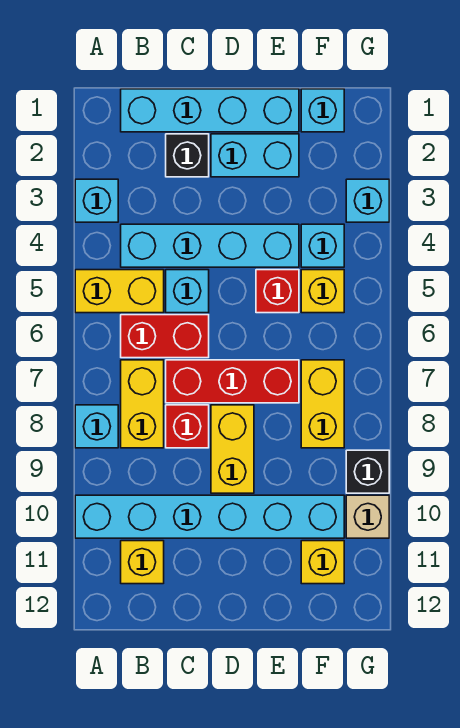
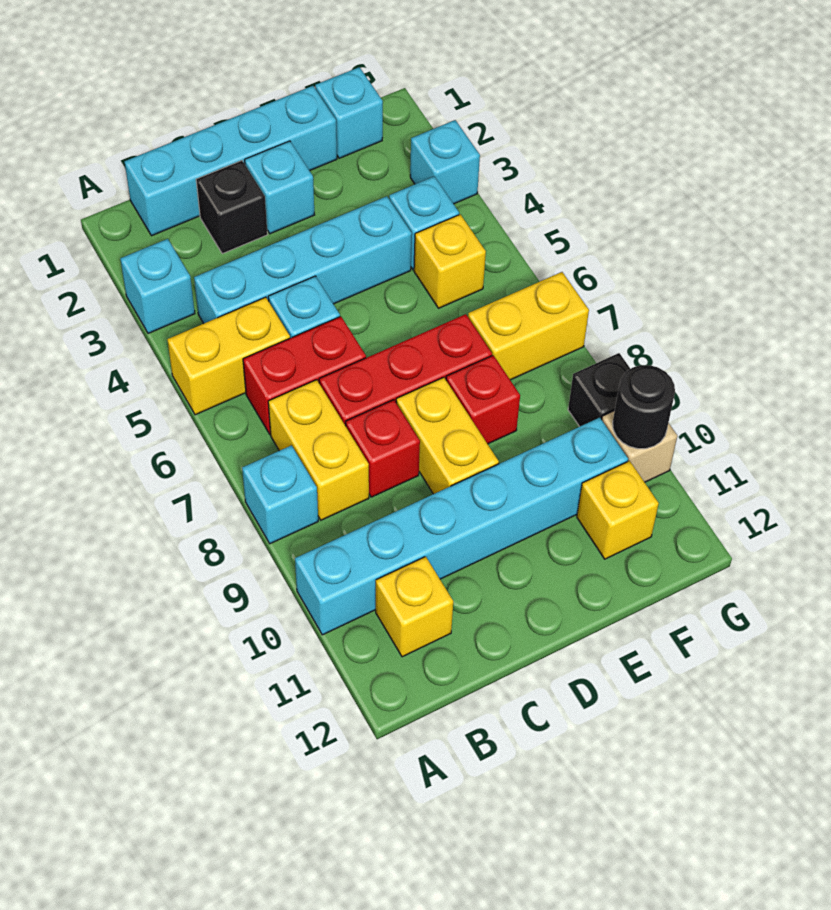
cyan 1x2 brick [211,134,299,177] -> cyan 1x1 brick [245,141,315,234]
red 1x1 brick [256,270,299,313] -> red 1x1 brick moved to [446,355,520,444]
yellow 1x2 brick [301,360,344,448] -> yellow 1x2 brick turned to [468,272,589,380]
none -> black 1x1 round brick [613,365,675,449]

